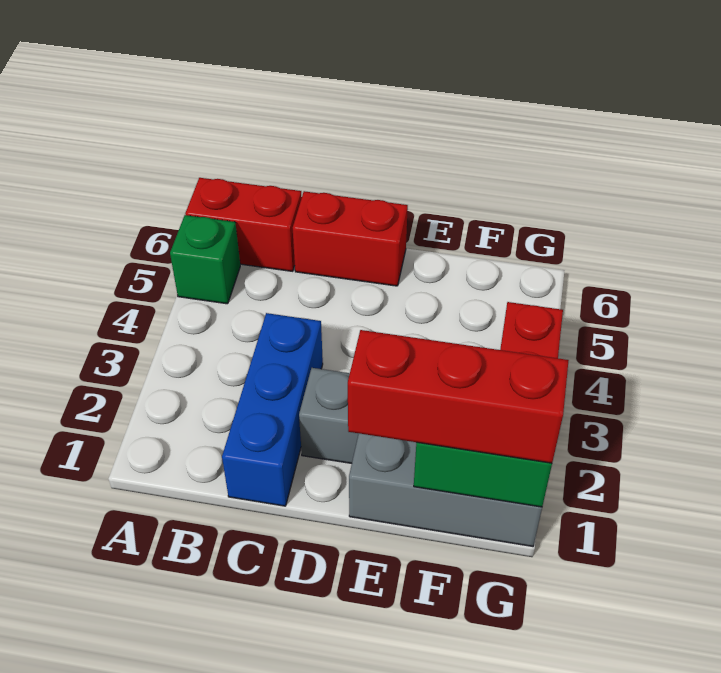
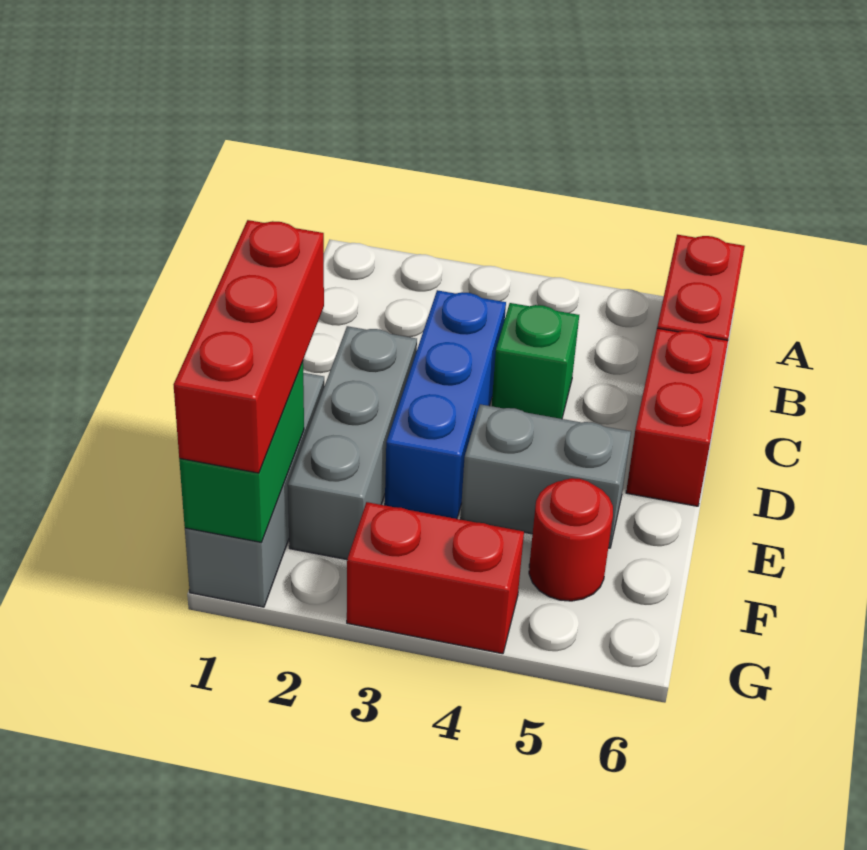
green 1x1 brick [170,215,240,304] -> green 1x1 brick moved to [492,303,579,419]
blue 1x3 brick [222,313,323,506] -> blue 1x3 brick turned to [385,290,506,519]
none -> grey 1x2 brick [460,404,631,548]
none -> red 1x1 round brick [529,478,613,601]

